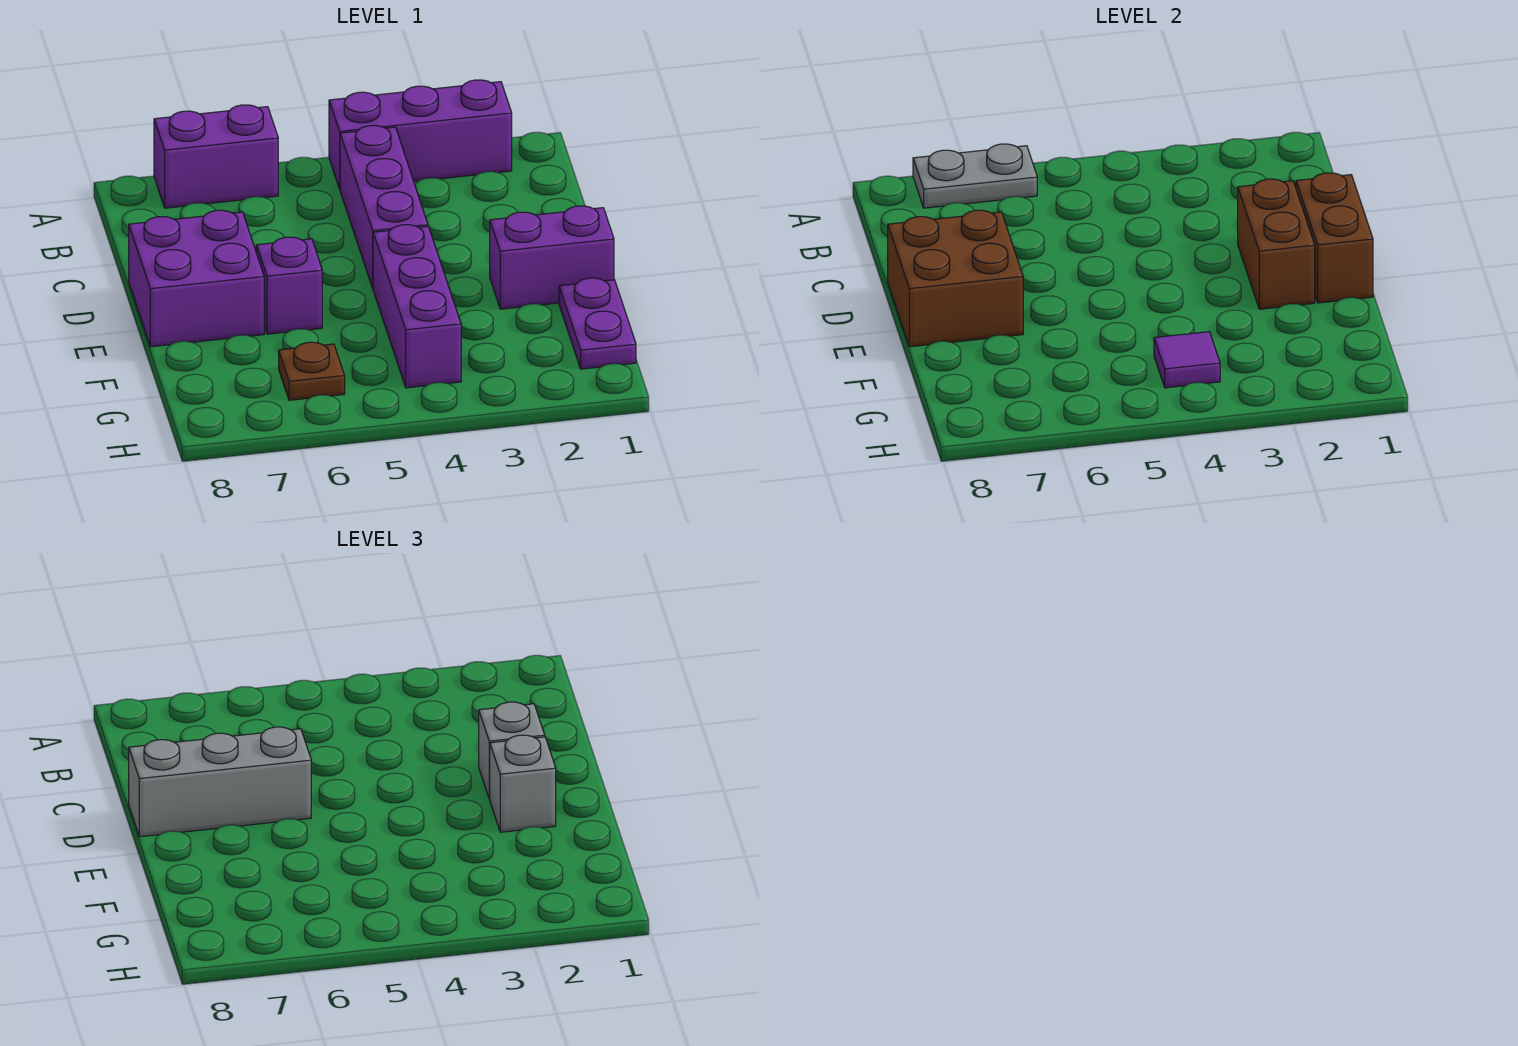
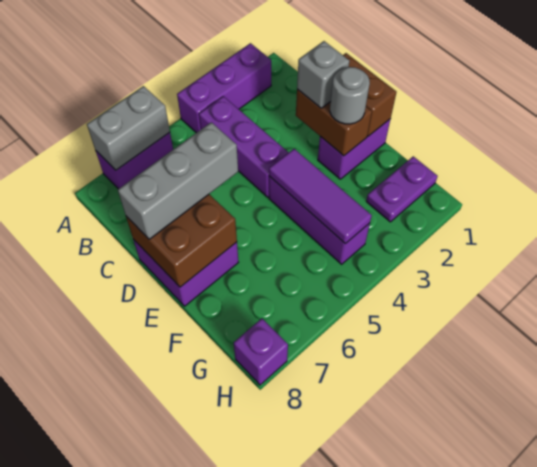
grey 1x2 plate [913,144,1037,208] -> grey 1x2 brick [87,86,170,170]
grey 1x1 brick [490,735,556,832] -> grey 1x1 round brick [330,67,370,124]
purple 1x1 brick [256,237,322,334] -> purple 1x1 brick moved to [234,318,288,385]
purple 1x2 plate [559,278,636,369] -> purple 1x2 plate turned to [366,156,438,222]
purple 1x1 tile [1154,332,1220,388] -> purple 1x3 tile [269,149,372,244]
brown 1x1 plate [279,342,345,400] -> none

